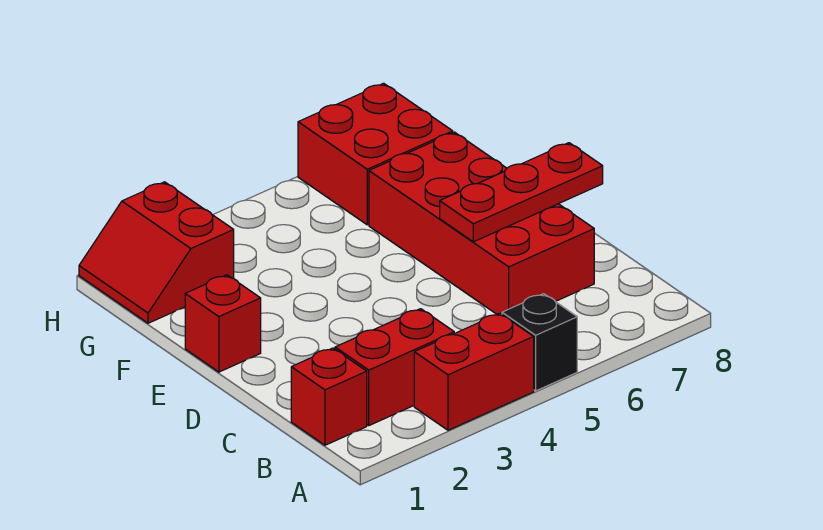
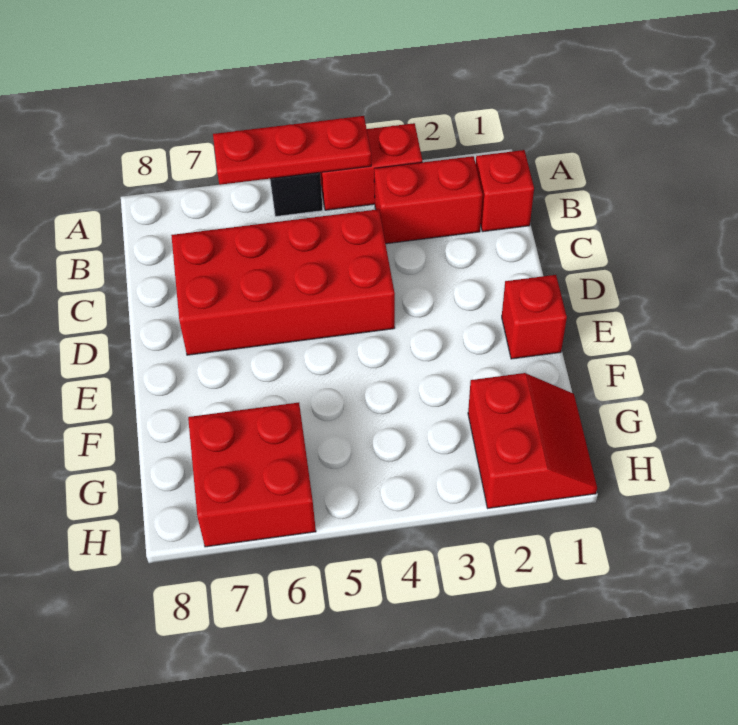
red 2x4 brick [369,132,594,314] -> red 2x4 brick turned to [171,209,395,355]
red 1x3 plate [440,143,603,242] -> red 1x3 plate moved to [213,116,371,185]

